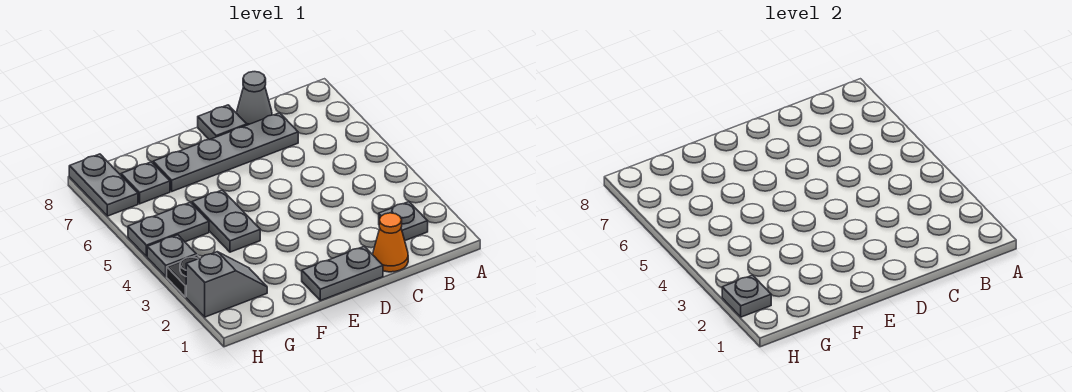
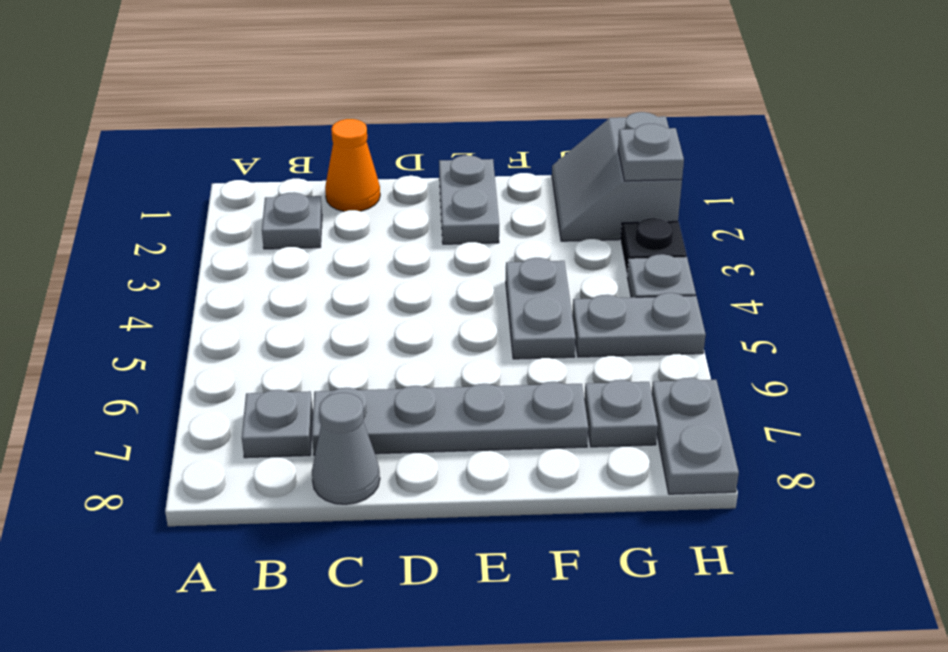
grey 1x2 plate [302,246,383,301] -> grey 1x2 plate turned to [439,155,499,244]
grey 1x1 plate [198,105,247,140] -> grey 1x1 plate moved to [242,390,313,458]
grey 1x2 slope [186,252,267,317] -> grey 2x2 slope [552,112,682,241]

